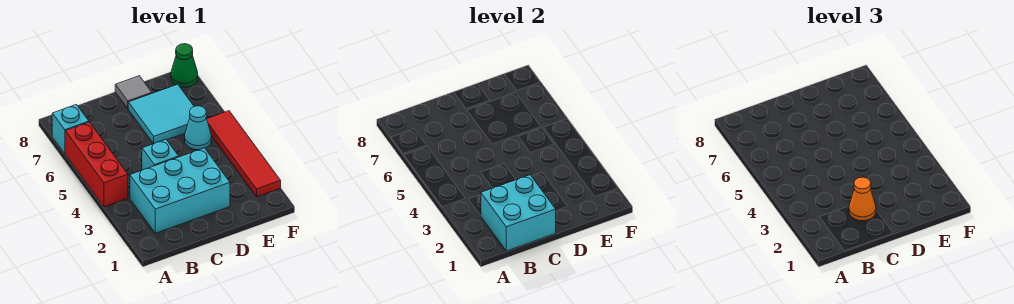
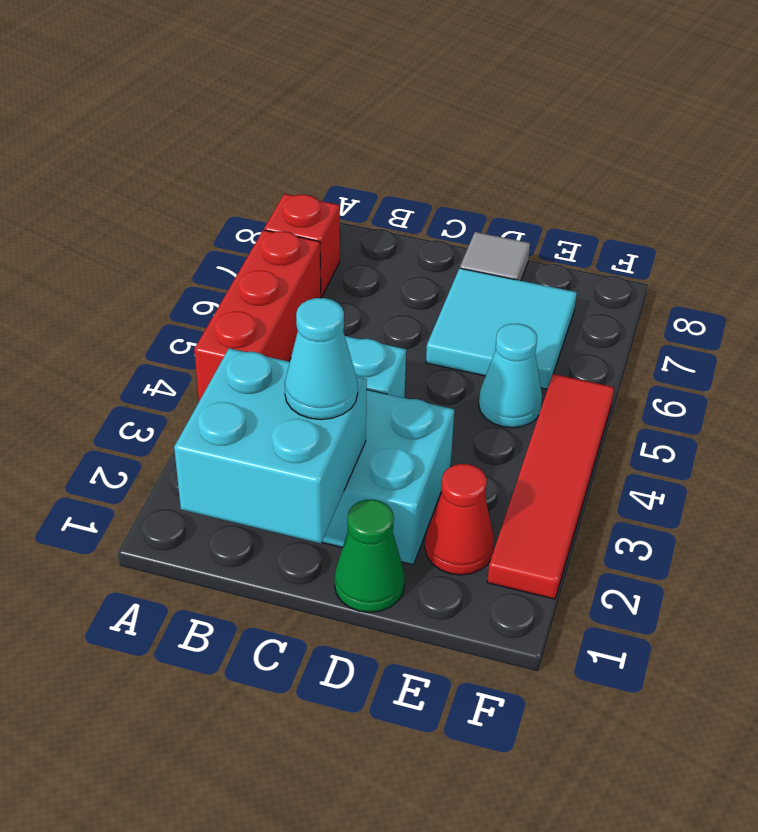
cyan 1x1 brick [52,105,89,154] -> red 1x1 brick [264,194,340,297]
orange 1x1 cone [849,177,876,221] -> cyan 1x1 cone [285,298,358,419]
none -> red 1x1 cone [425,464,494,575]
green 1x1 cone [171,44,198,87] -> green 1x1 cone moved to [335,499,405,612]

